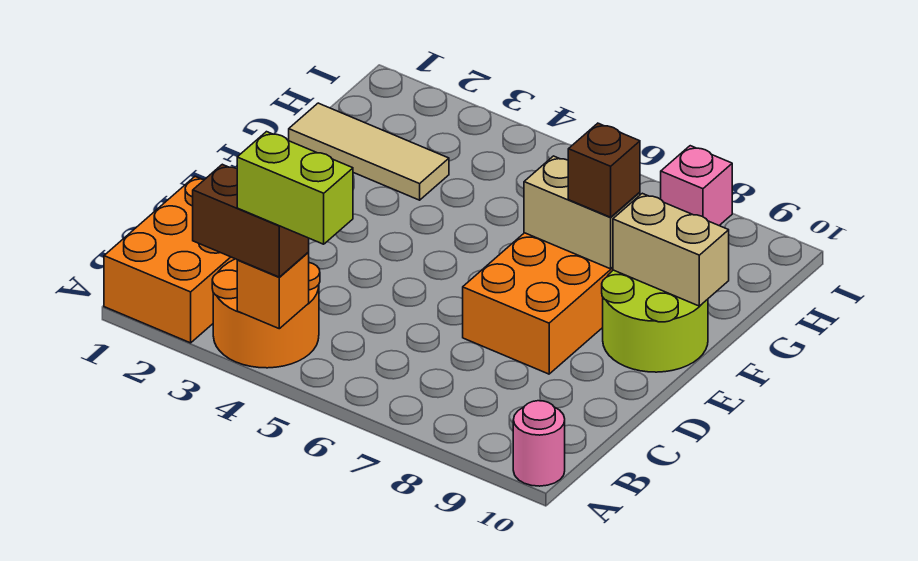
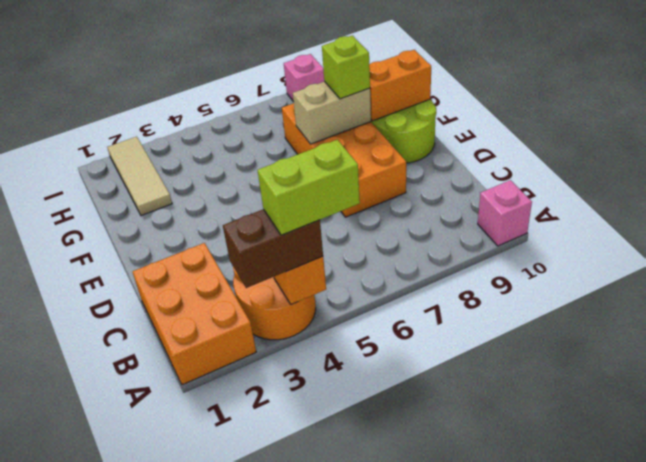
pink 1x1 round brick [513,401,565,486] -> pink 1x1 brick [478,180,532,246]
brown 1x1 brick [568,123,640,217] -> lime 1x1 brick [322,35,370,99]
tan 1x2 brick [613,193,729,306] -> orange 1x2 brick [369,50,431,121]
tan 1x3 tile [289,103,449,200] -> tan 1x3 tile turned to [107,137,172,216]

